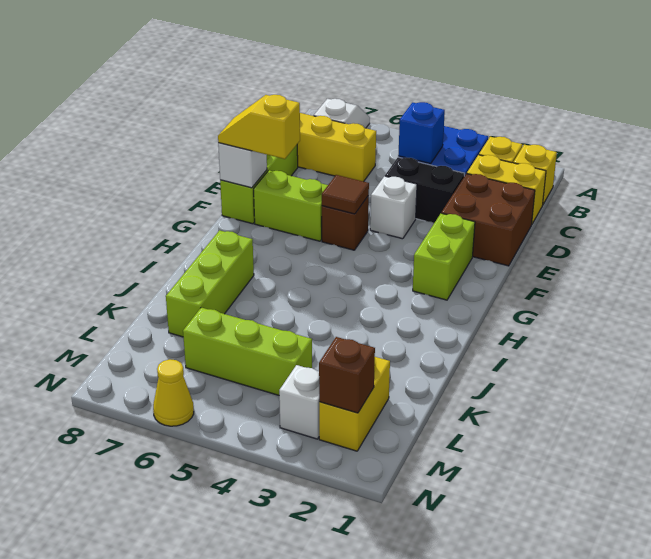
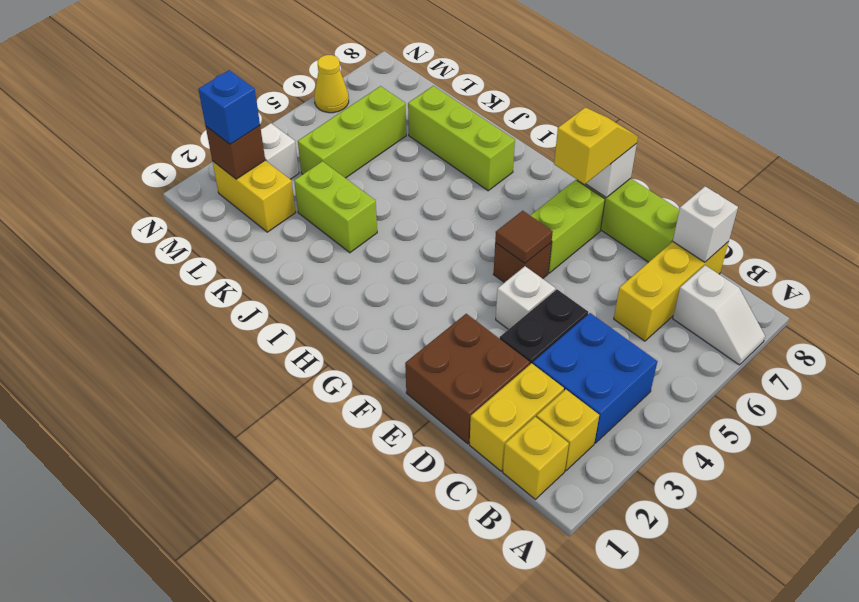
blue 1x1 brick [398,102,445,164] -> blue 1x1 brick moved to [198,70,260,144]
none -> white 1x1 brick [673,186,738,262]
lime 1x2 brick [413,213,475,300] -> lime 1x2 brick moved to [294,161,377,253]

